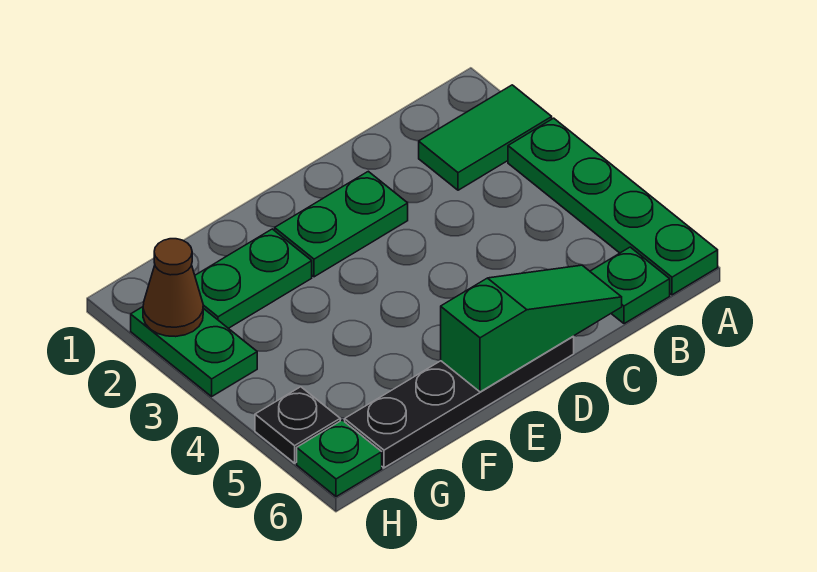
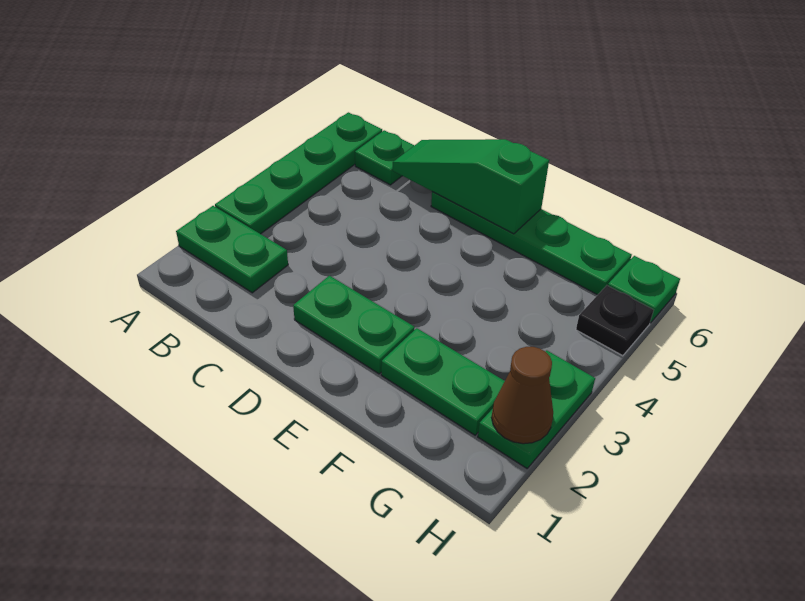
green 1x2 tile [419,85,552,190] -> green 1x2 plate [176,206,288,293]
black 1x4 plate [345,337,574,468] -> green 1x4 plate [431,192,632,295]

